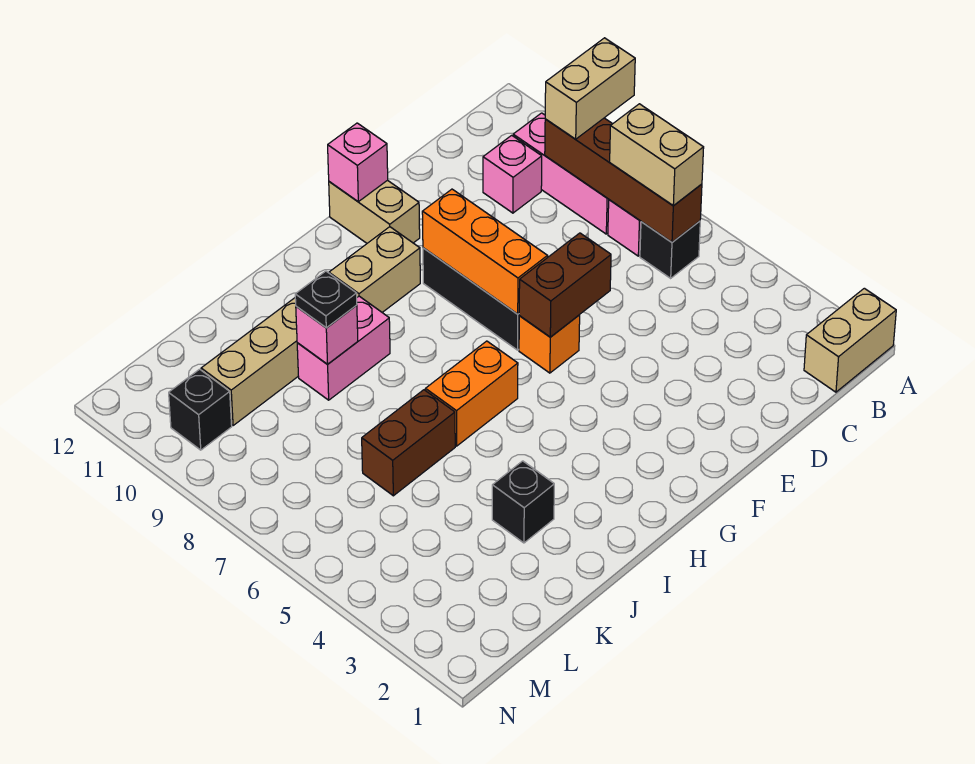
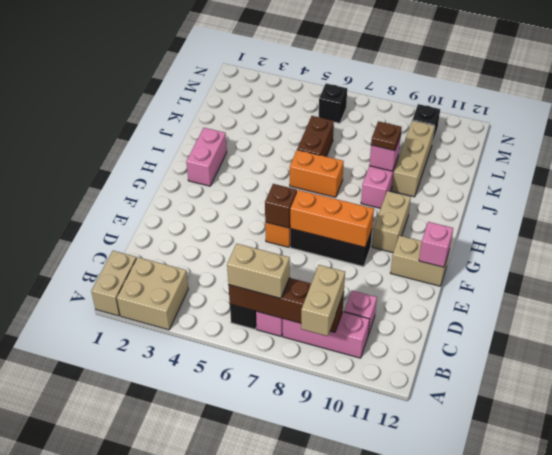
none -> tan 2x2 brick [117,257,188,330]
brown 1x2 brick [519,233,611,337] -> brown 1x1 brick [265,184,297,228]
none -> pink 1x2 brick [186,128,227,186]
orange 1x2 brick [425,341,518,446] -> orange 1x2 brick turned to [290,150,344,197]
black 1x1 brick [492,461,554,543] -> black 1x1 brick moved to [319,84,347,123]
black 1x1 plate [295,271,357,328] -> brown 1x1 plate [371,121,402,151]

